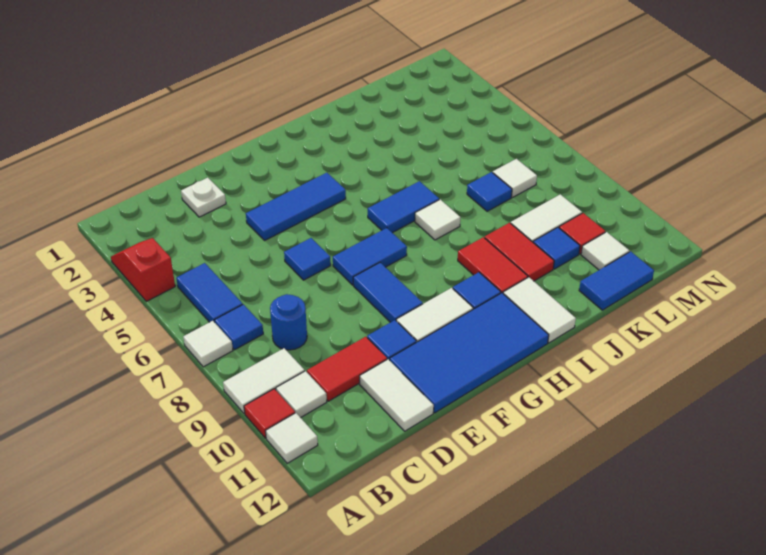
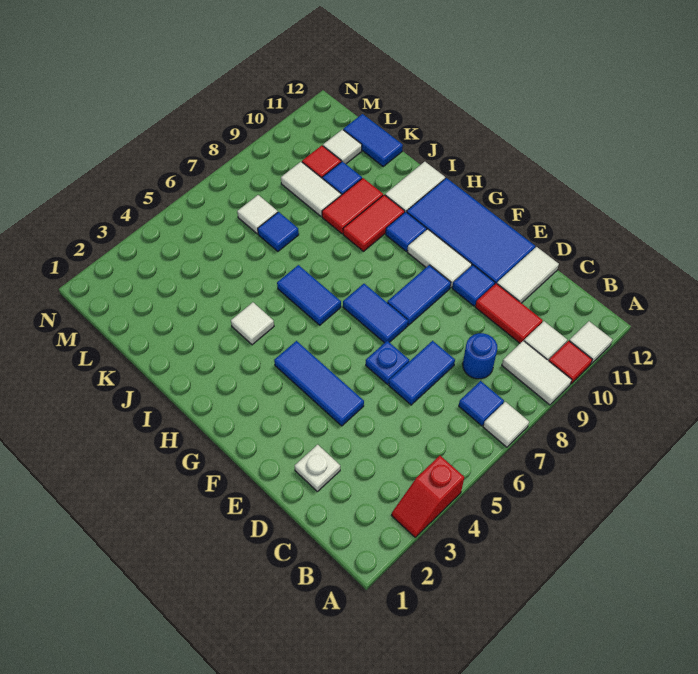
blue 1x2 tile [176,263,243,322] -> blue 1x2 tile moved to [389,341,455,405]
blue 1x1 tile [284,238,331,280] -> blue 1x1 plate [366,341,409,384]
white 1x1 tile [415,199,461,240] -> white 1x1 tile moved to [231,302,274,345]

